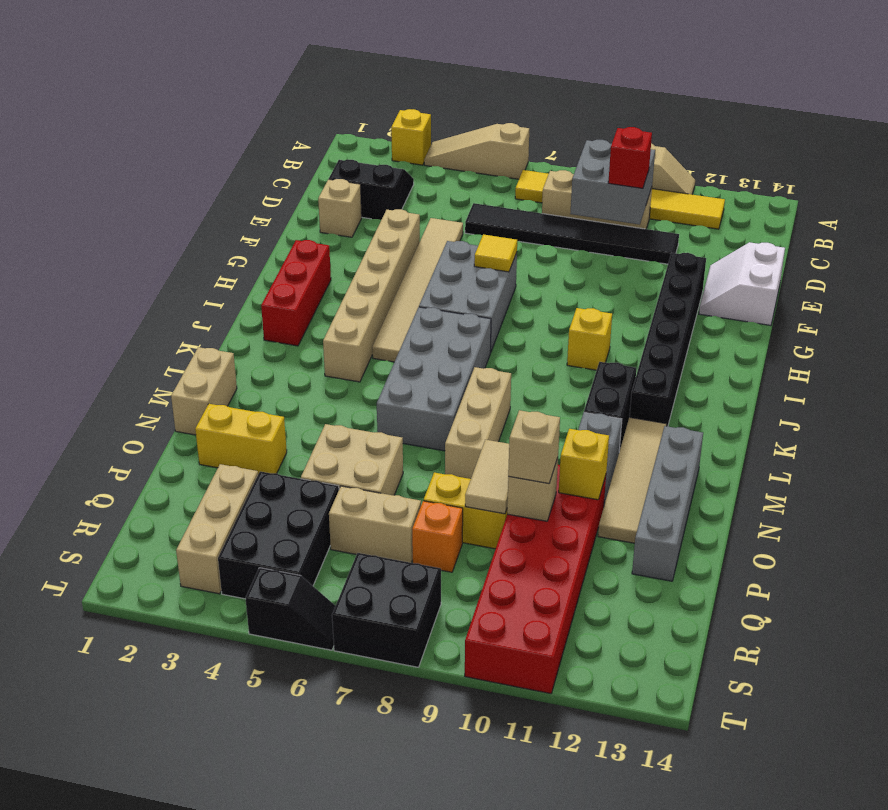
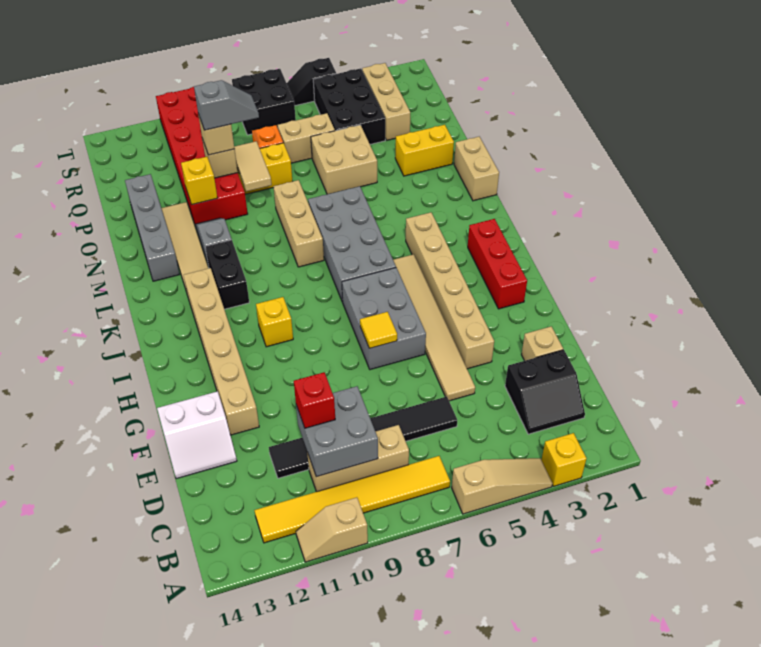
white 2x2 slope [699,242,785,325] -> white 2x2 slope turned to [157,391,237,479]
black 1x6 brick [630,253,706,426] -> tan 1x6 brick [184,268,259,435]
none -> grey 1x2 slope [194,80,259,130]

